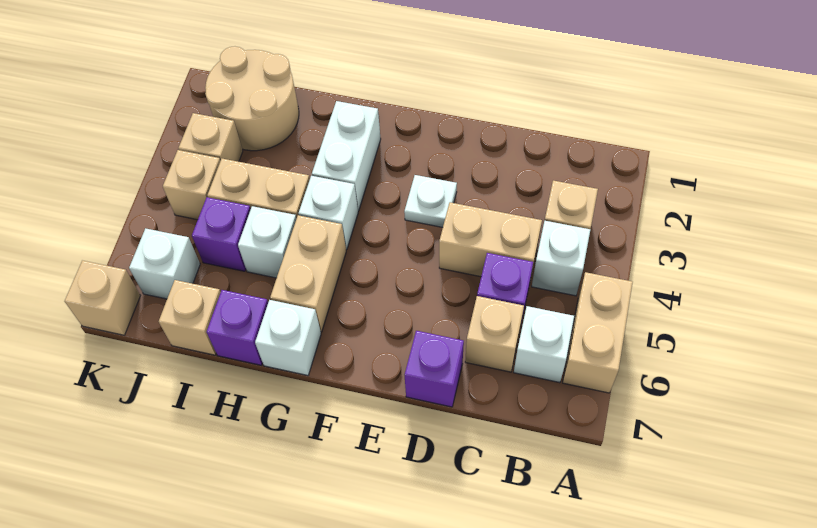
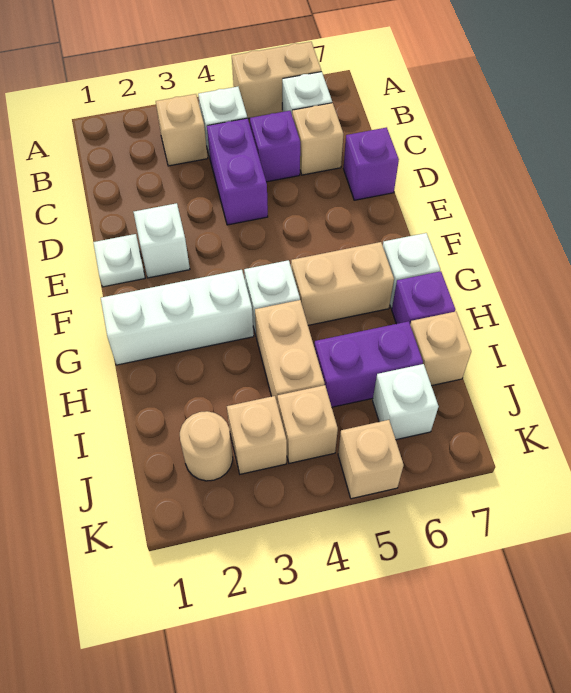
tan 1x2 brick [439,202,542,277] -> purple 1x2 brick [207,118,268,225]
white 1x1 plate [404,175,457,227] -> white 1x1 plate moved to [93,234,145,287]
white 1x2 brick [312,101,381,211] -> white 1x3 brick [101,270,254,365]
white 1x1 brick [238,206,296,278] -> white 1x1 brick moved to [134,203,190,278]
tan 2x2 round brick [205,47,299,151] -> tan 1x1 round brick [180,411,233,481]
purple 1x1 brick [192,197,251,271] -> purple 1x2 brick [315,321,423,407]
tan 1x1 brick [65,260,140,335] -> tan 1x1 brick moved to [338,420,404,499]

